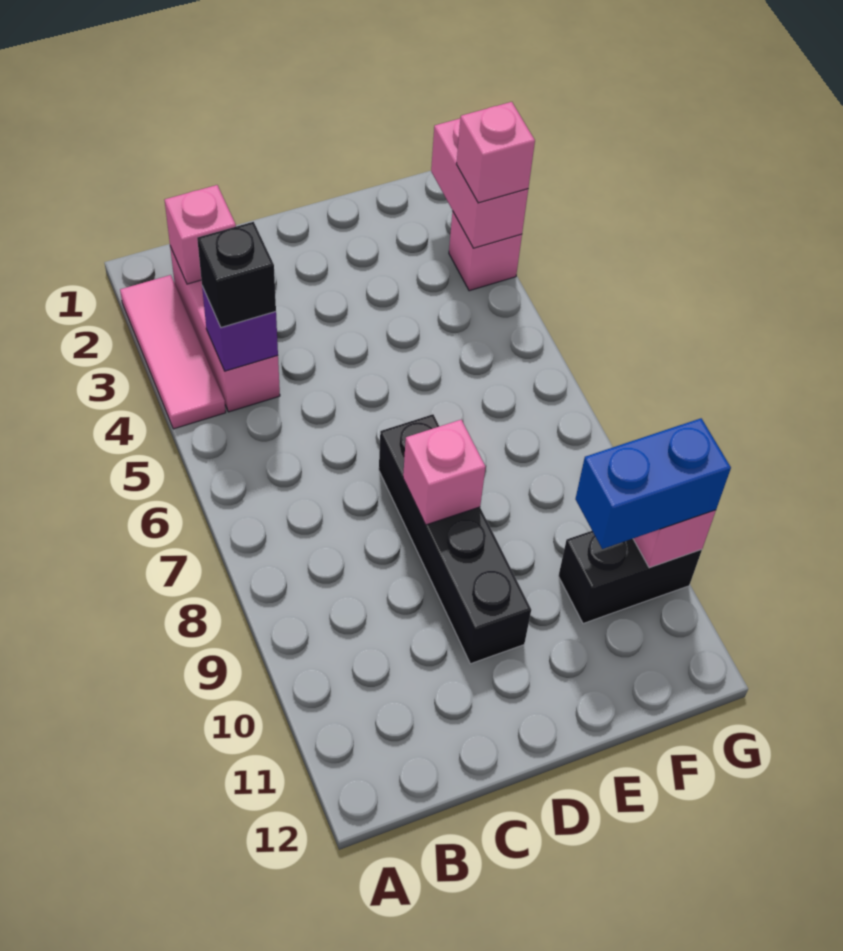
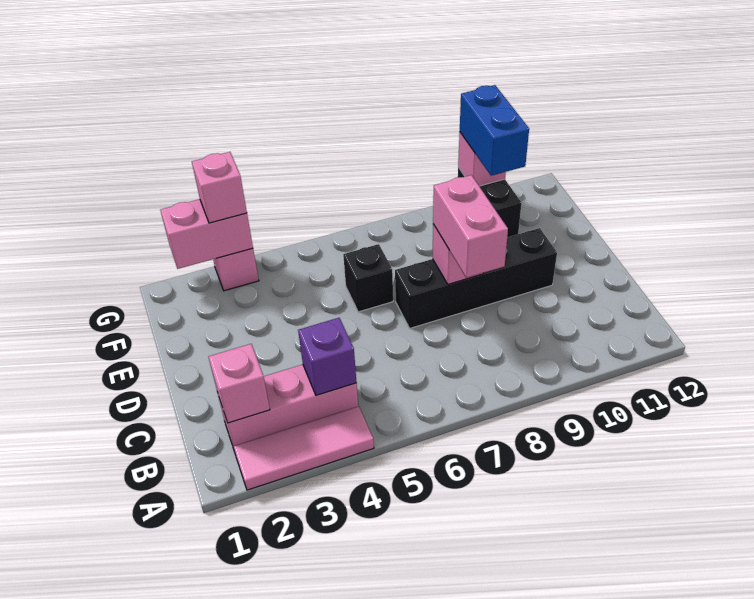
black 1x1 brick [197,222,276,327] -> black 1x1 brick moved to [343,244,393,312]
none -> pink 1x2 brick [433,175,508,278]

